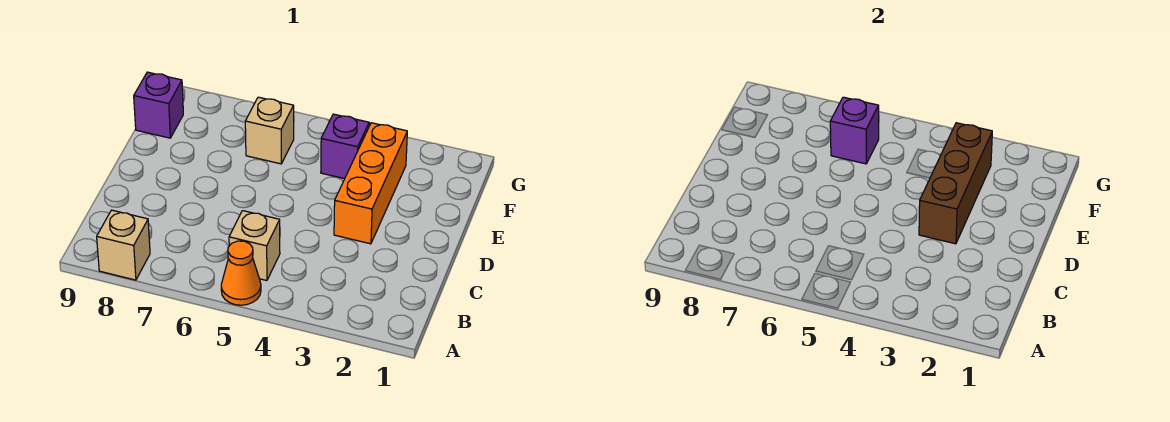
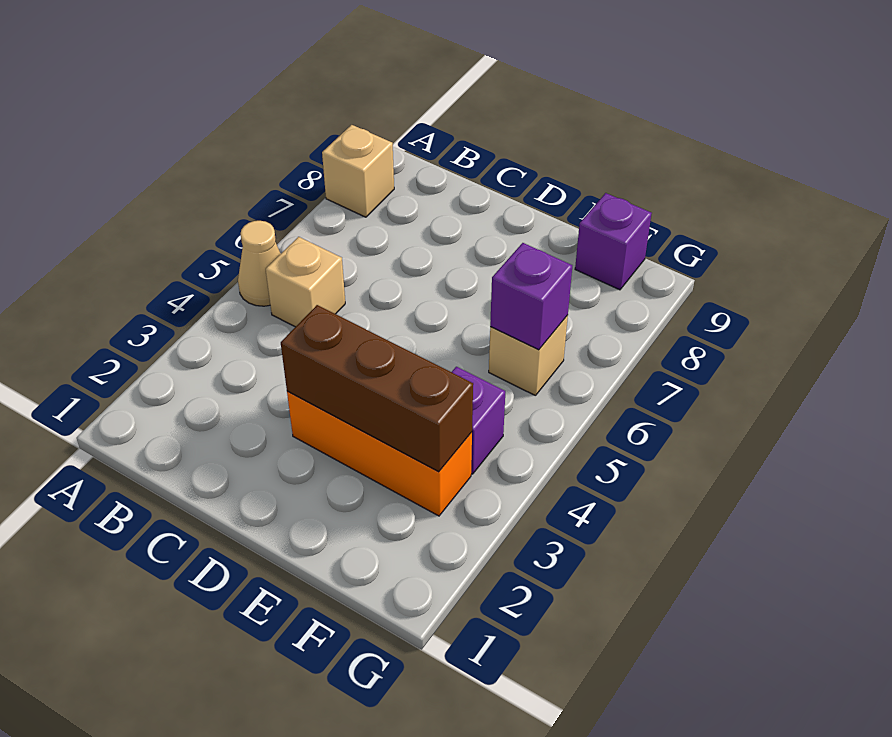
orange 1x1 cone [221,241,261,305] -> tan 1x1 cone [238,221,281,306]

